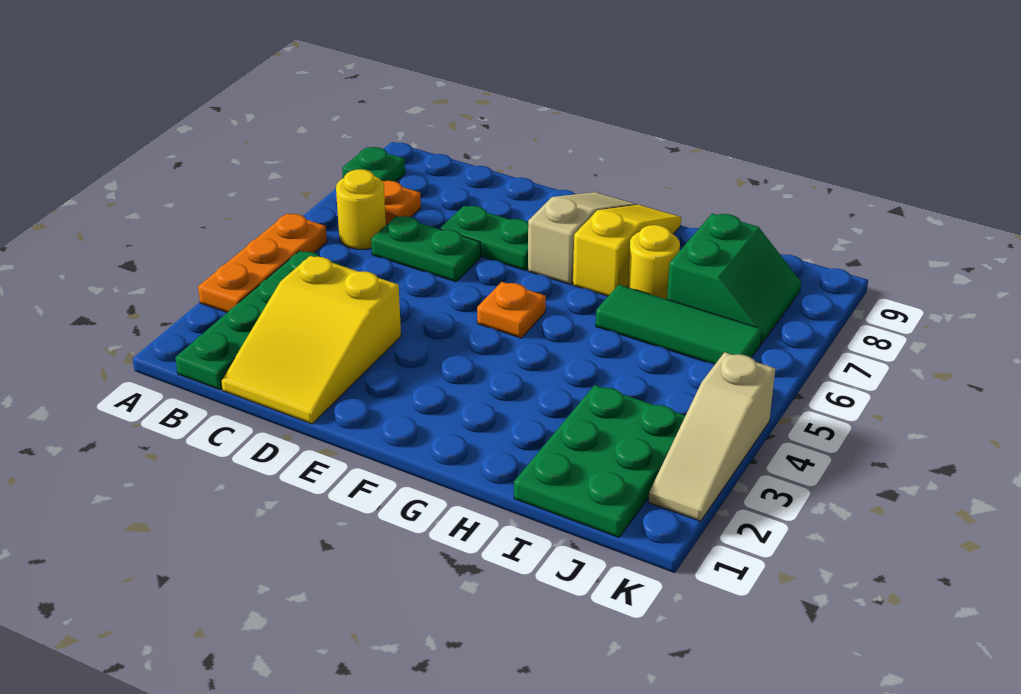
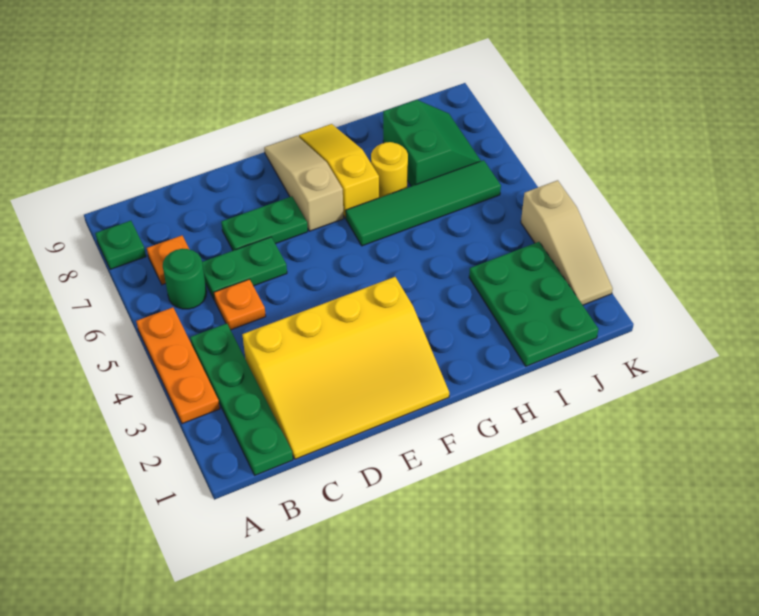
yellow 1x1 round brick [336,169,386,249] -> green 1x1 round brick [163,249,207,309]
yellow 2x3 slope [221,256,401,424] -> yellow 3x4 slope [242,277,449,459]
orange 1x1 plate [477,282,546,338] -> orange 1x1 plate moved to [214,279,266,330]
green 1x3 tile [596,285,762,364] -> green 1x4 tile [346,160,501,246]

